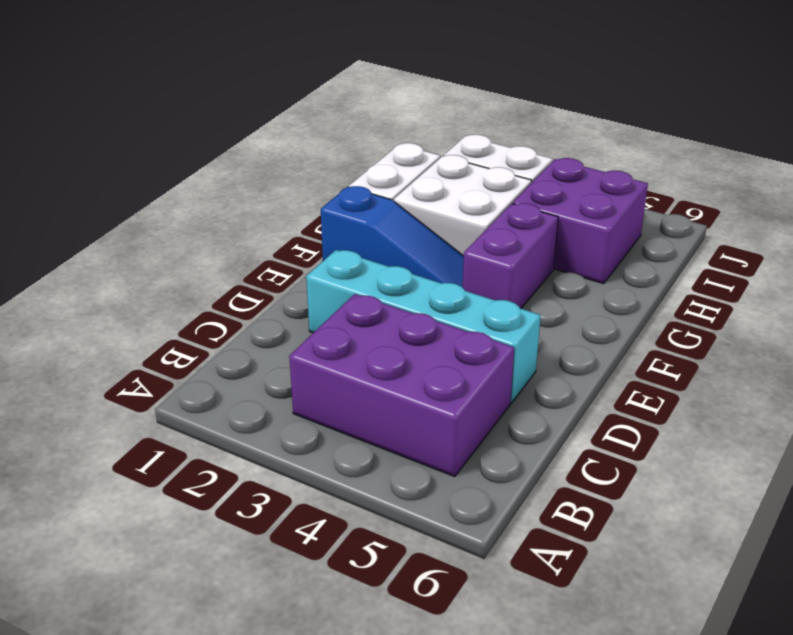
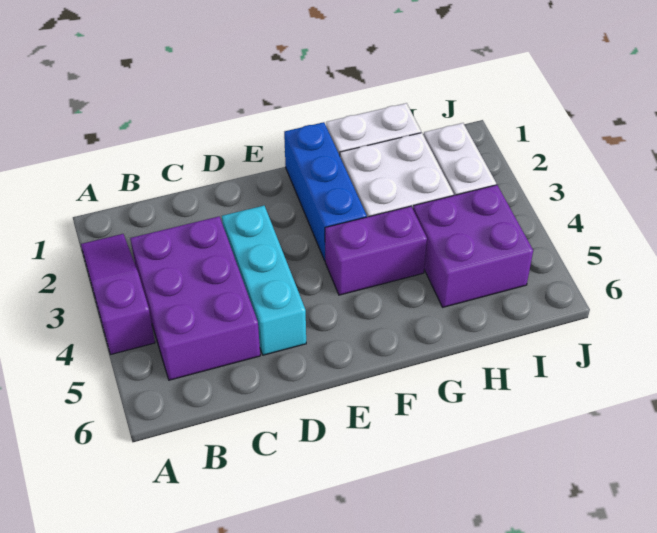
none -> purple 1x3 slope [81,234,155,354]
cyan 1x4 brick [306,250,541,403] -> cyan 1x3 brick [222,206,306,355]
blue 1x3 slope [321,186,464,288] -> blue 1x3 brick [284,122,367,260]

